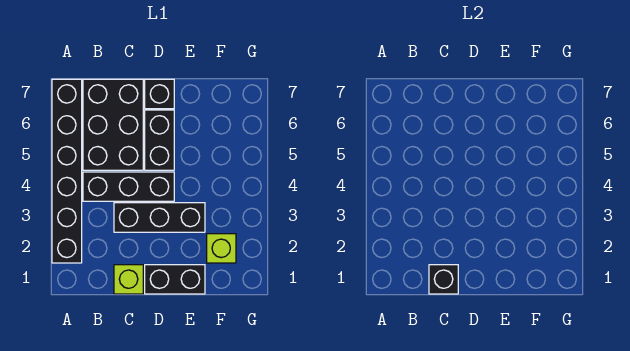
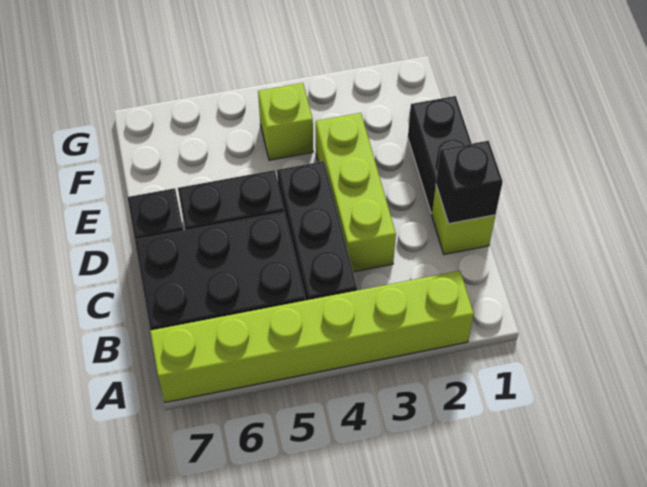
black 1x6 brick [52,79,82,263] -> lime 1x6 brick [150,271,474,402]
black 1x3 brick [114,203,205,232] -> lime 1x3 brick [316,113,396,272]
lime 1x1 brick [207,234,236,263] -> lime 1x1 brick moved to [258,83,313,160]

